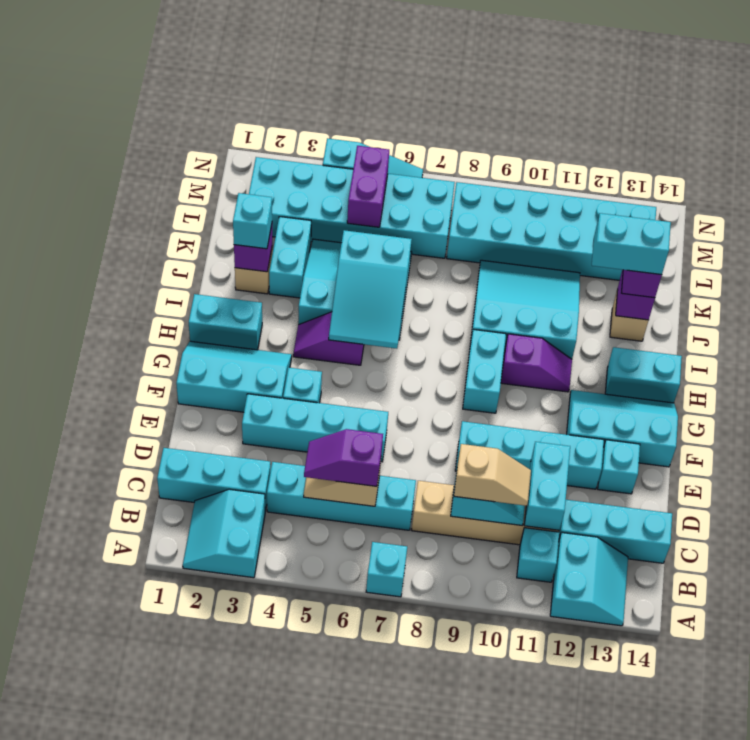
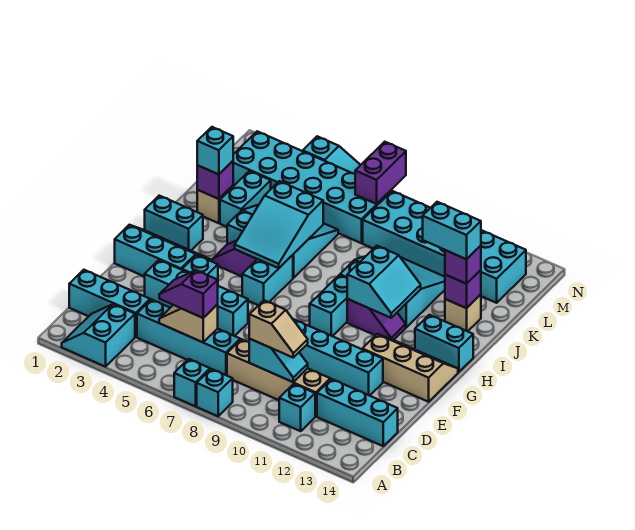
cyan 2x2 slope [550,532,628,626] -> cyan 2x2 slope moved to [347,246,421,318]
cyan 1x2 brick [524,442,570,530] -> cyan 1x2 brick moved to [242,255,293,305]
cyan 1x1 brick [598,440,640,494] -> cyan 1x1 brick moved to [197,369,233,416]
cyan 2x3 slope [567,390,678,467] -> tan 2x3 slope [362,334,458,402]
purple 1x2 brick [347,146,389,227] -> purple 1x2 brick moved to [355,142,406,204]

